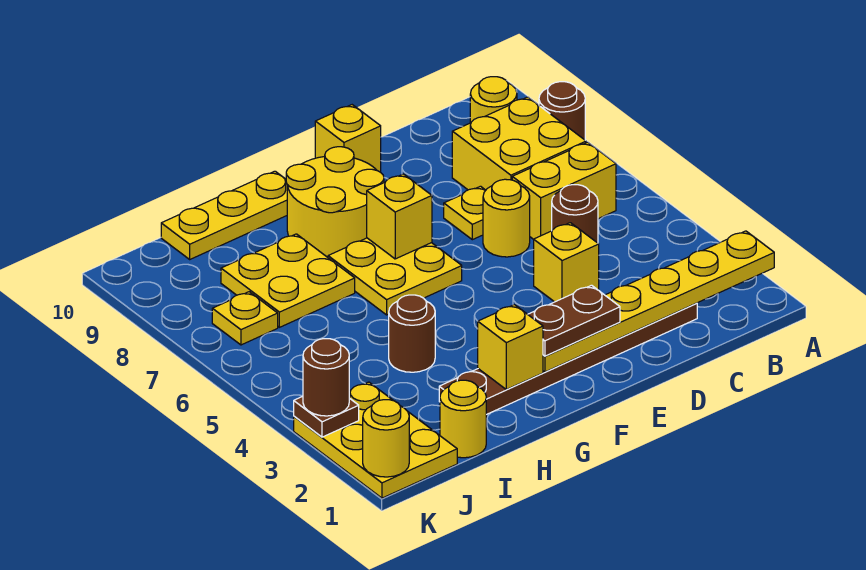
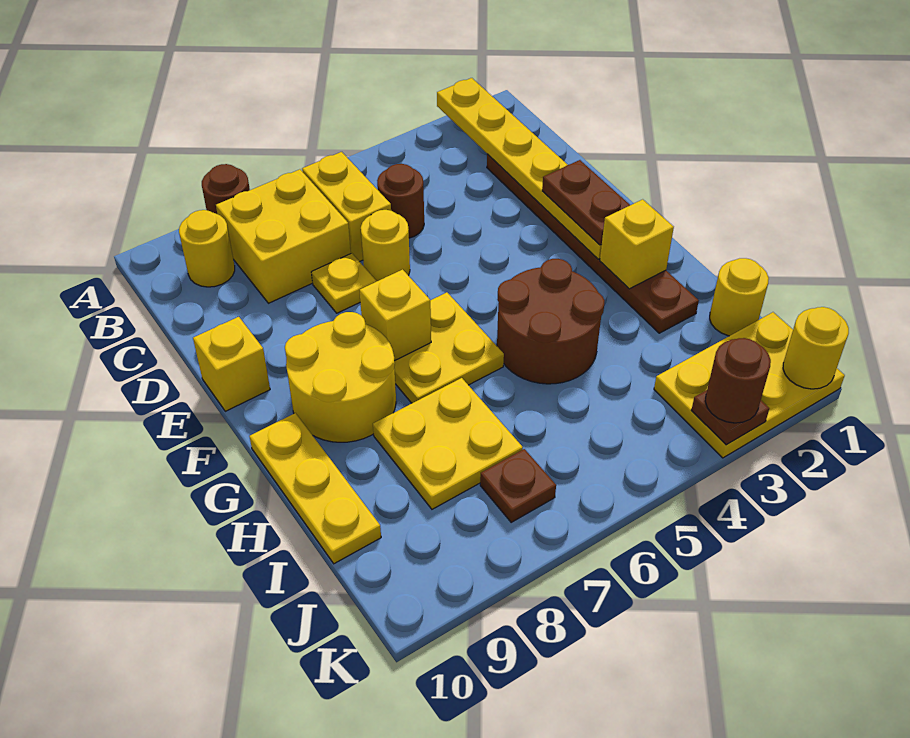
yellow 1x1 brick [534,223,599,302] -> none
brown 1x1 round brick [389,295,435,372] -> brown 2x2 round brick [497,259,605,384]
yellow 1x1 plate [212,292,278,345] -> brown 1x1 plate [480,449,556,522]

